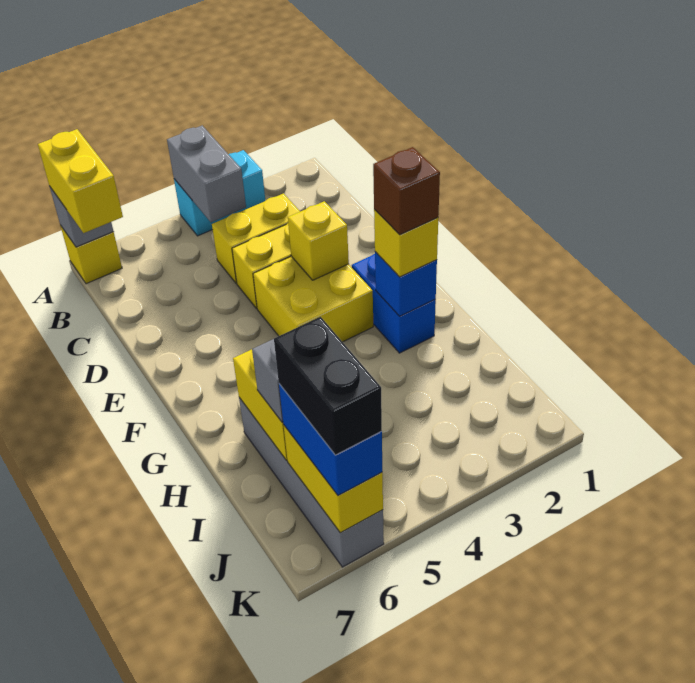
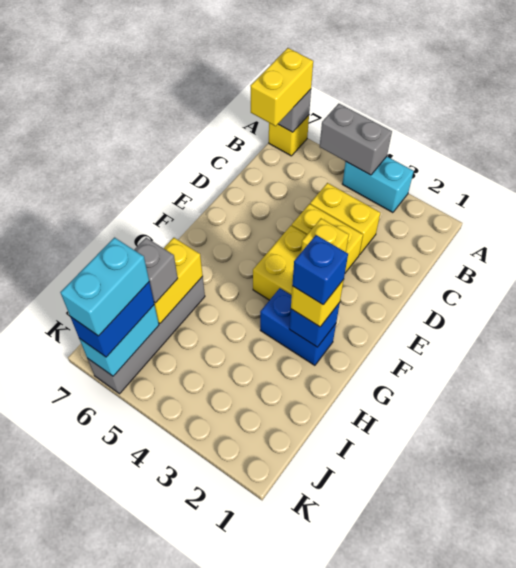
grey 1x2 brick [167,125,246,222] -> grey 1x2 brick turned to [320,104,392,175]
blue 1x2 brick [352,254,436,353] -> blue 1x2 brick turned to [260,288,336,365]
brown 1x1 brick [373,147,440,235] -> blue 1x1 brick [292,235,348,305]
yellow 1x2 brick [284,426,383,533] -> cyan 1x2 brick [80,305,159,376]
black 1x2 brick [274,317,382,455] -> cyan 1x2 brick [60,238,149,336]

